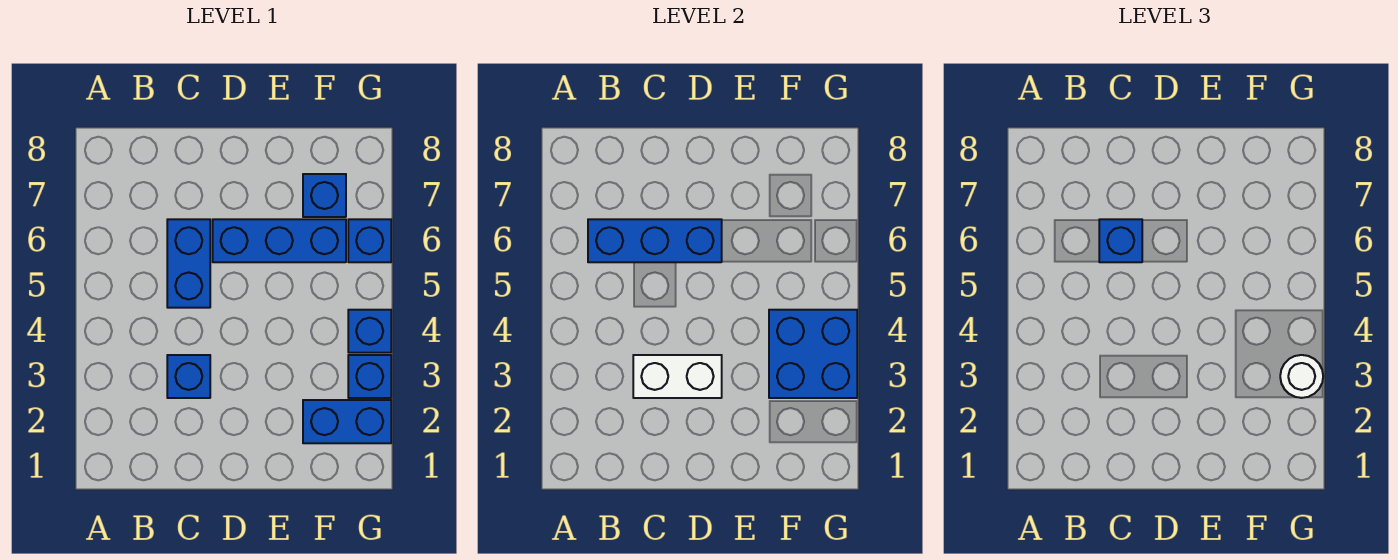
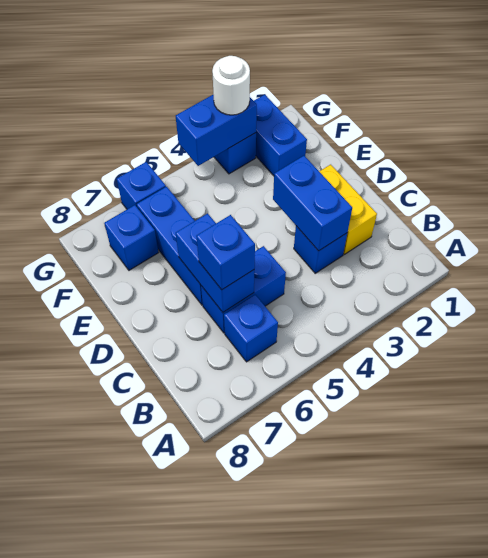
blue 1x3 brick [588,219,722,262] -> blue 1x2 brick [176,213,254,312]
none -> yellow 1x2 brick [319,165,377,254]
white 1x2 brick [633,355,722,398] -> blue 1x2 brick [273,156,352,251]
blue 2x2 brick [769,310,857,398] -> blue 1x2 brick [176,95,257,166]
blue 1x1 brick [348,310,391,353] -> blue 1x1 brick moved to [224,295,278,362]

